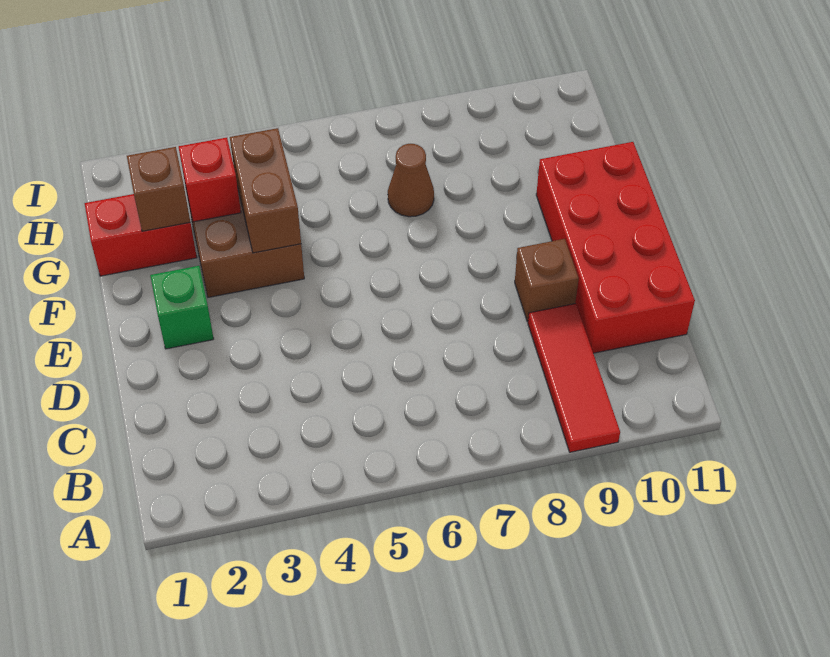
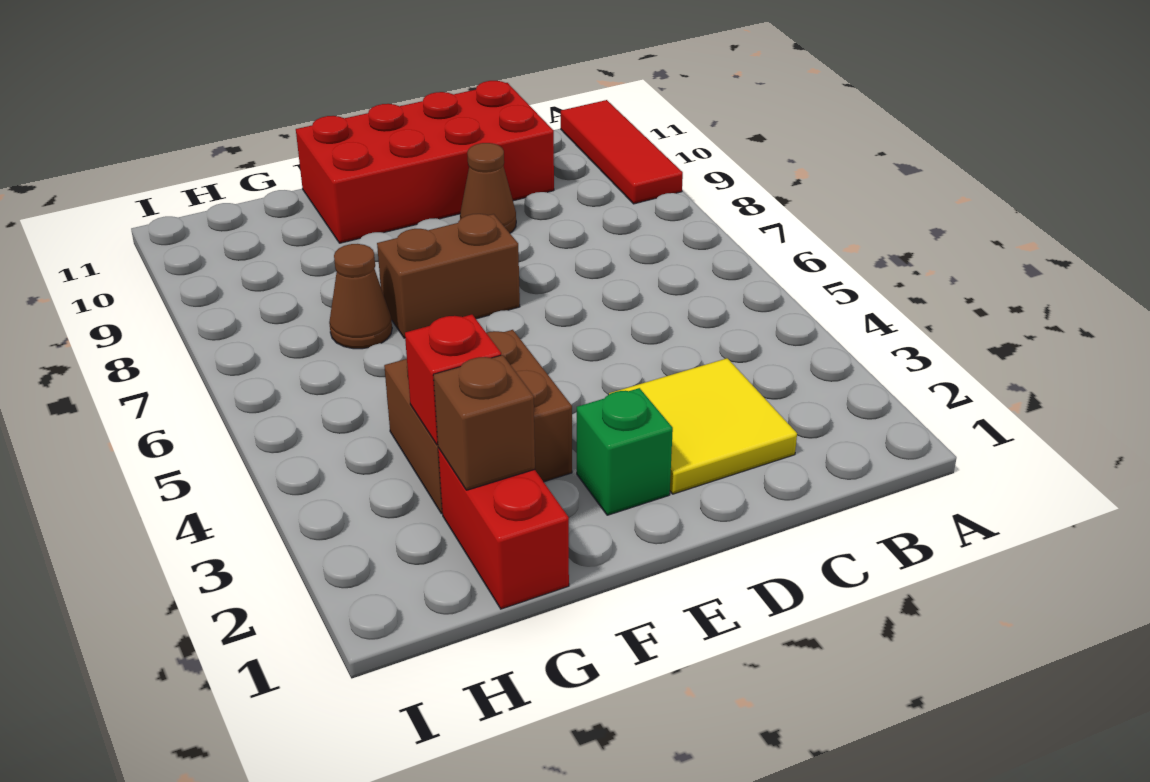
red 1x3 tile [528,303,620,452] -> red 1x3 tile turned to [561,100,683,204]
none -> yellow 2x2 tile [609,358,797,494]
brown 1x1 brick [515,239,579,322] -> brown 1x1 cone [460,143,516,233]
brown 1x2 brick [230,128,301,253] -> brown 1x2 brick moved to [377,214,520,338]

